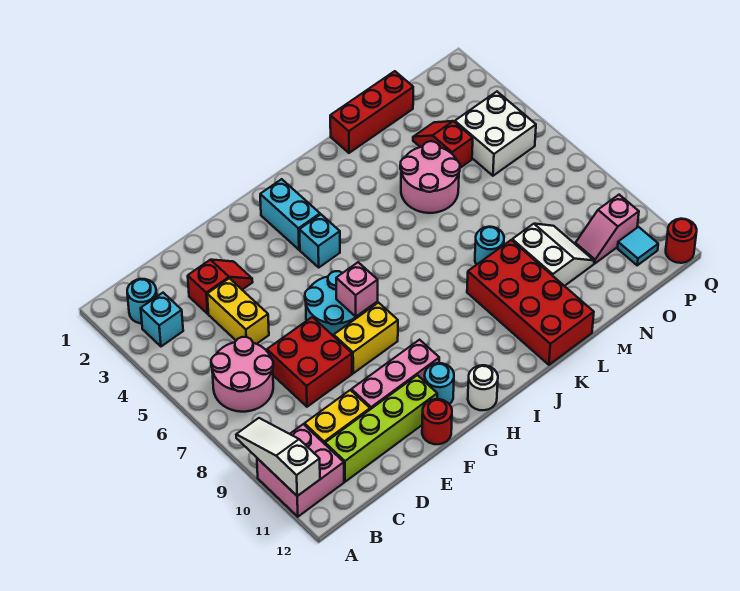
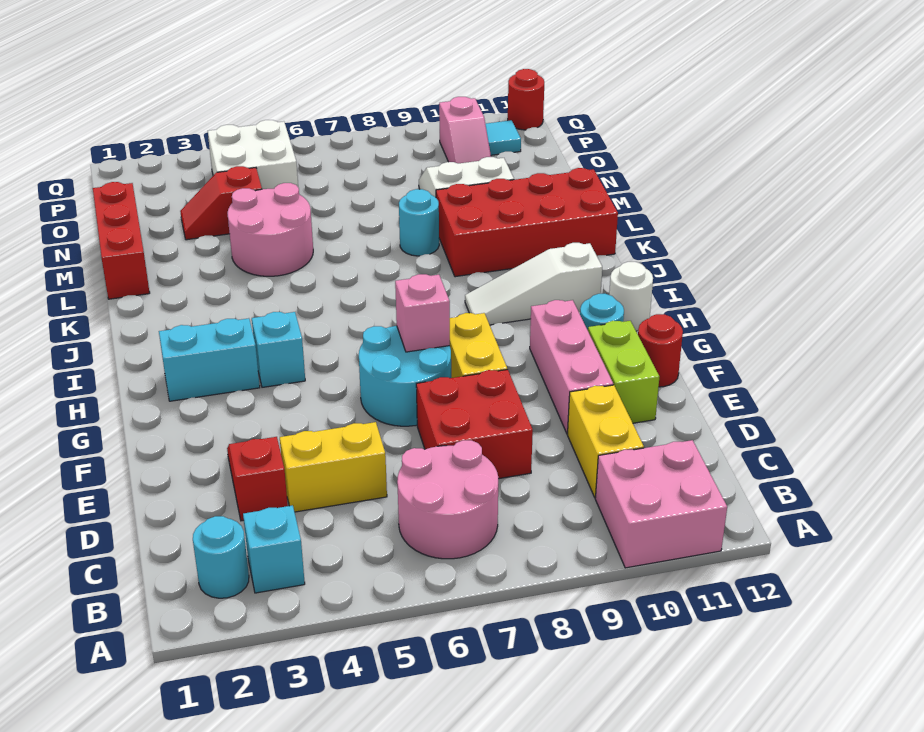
white 1x3 slope [236,418,320,496] -> white 1x3 slope moved to [465,243,602,325]
lime 1x4 brick [325,375,437,482] -> lime 1x2 brick [588,321,659,423]

